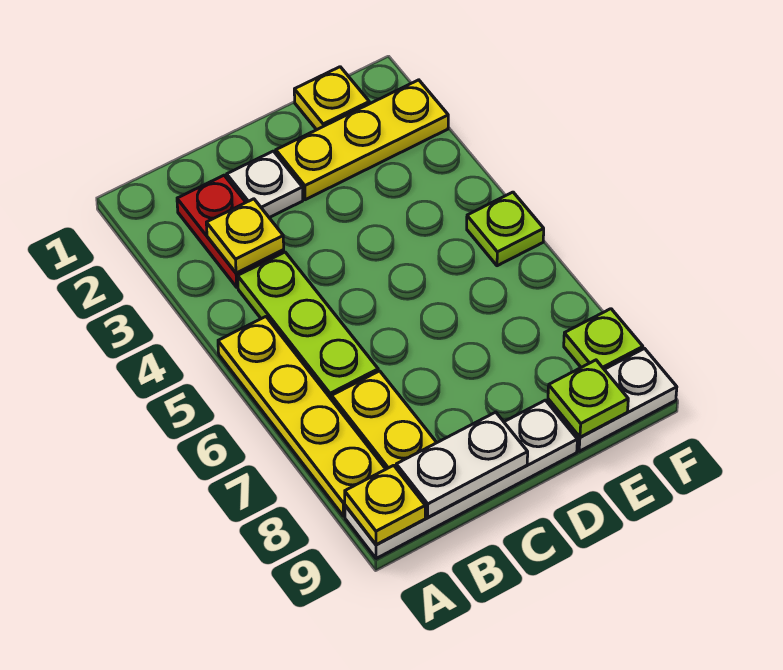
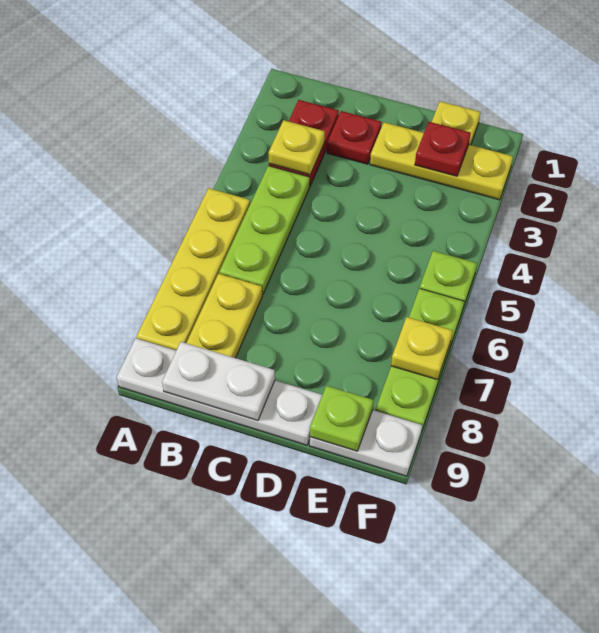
yellow 1x1 plate [345,465,425,545] -> yellow 1x1 plate moved to [391,317,453,380]
white 1x1 plate [227,151,303,218] -> red 1x1 plate [327,111,382,164]
none -> red 1x1 plate [415,122,471,176]
lime 1x1 plate [564,309,643,369] -> lime 1x3 plate [376,288,464,432]

